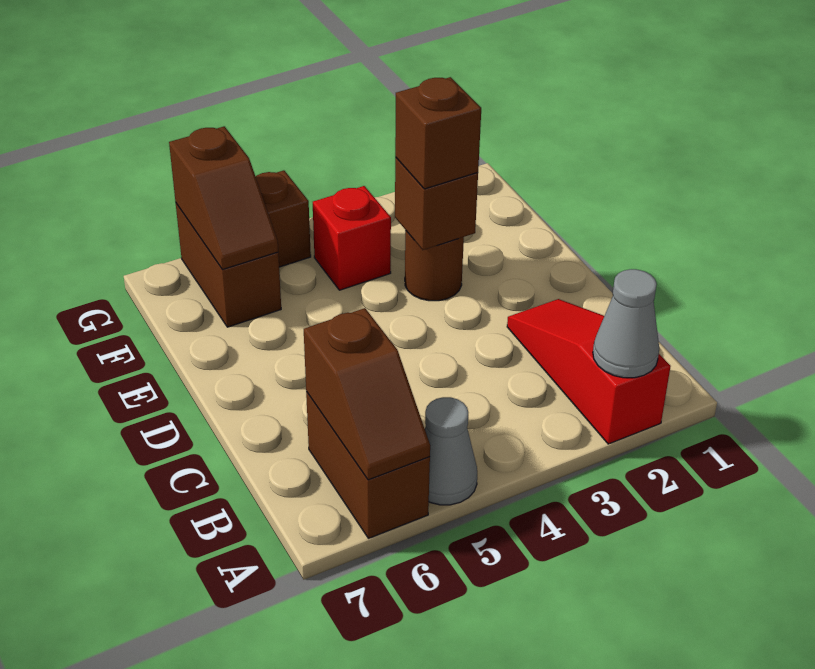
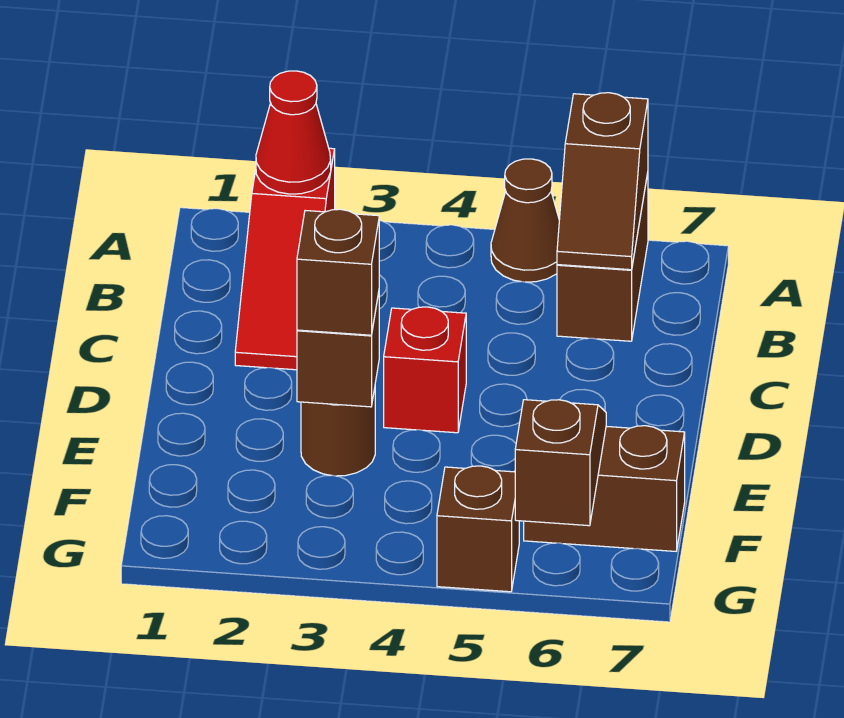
grey 1x1 cone [593,269,659,378] -> red 1x1 cone [256,71,331,194]
grey 1x1 cone [425,397,477,505] -> brown 1x1 cone [491,159,559,282]
brown 1x2 slope [304,308,430,480] -> brown 1x2 slope turned to [557,93,648,270]
red 1x1 brick [313,186,391,290] -> red 1x1 brick moved to [384,307,466,433]
brown 1x2 brick [176,204,281,327] -> brown 1x2 brick turned to [524,426,685,551]

